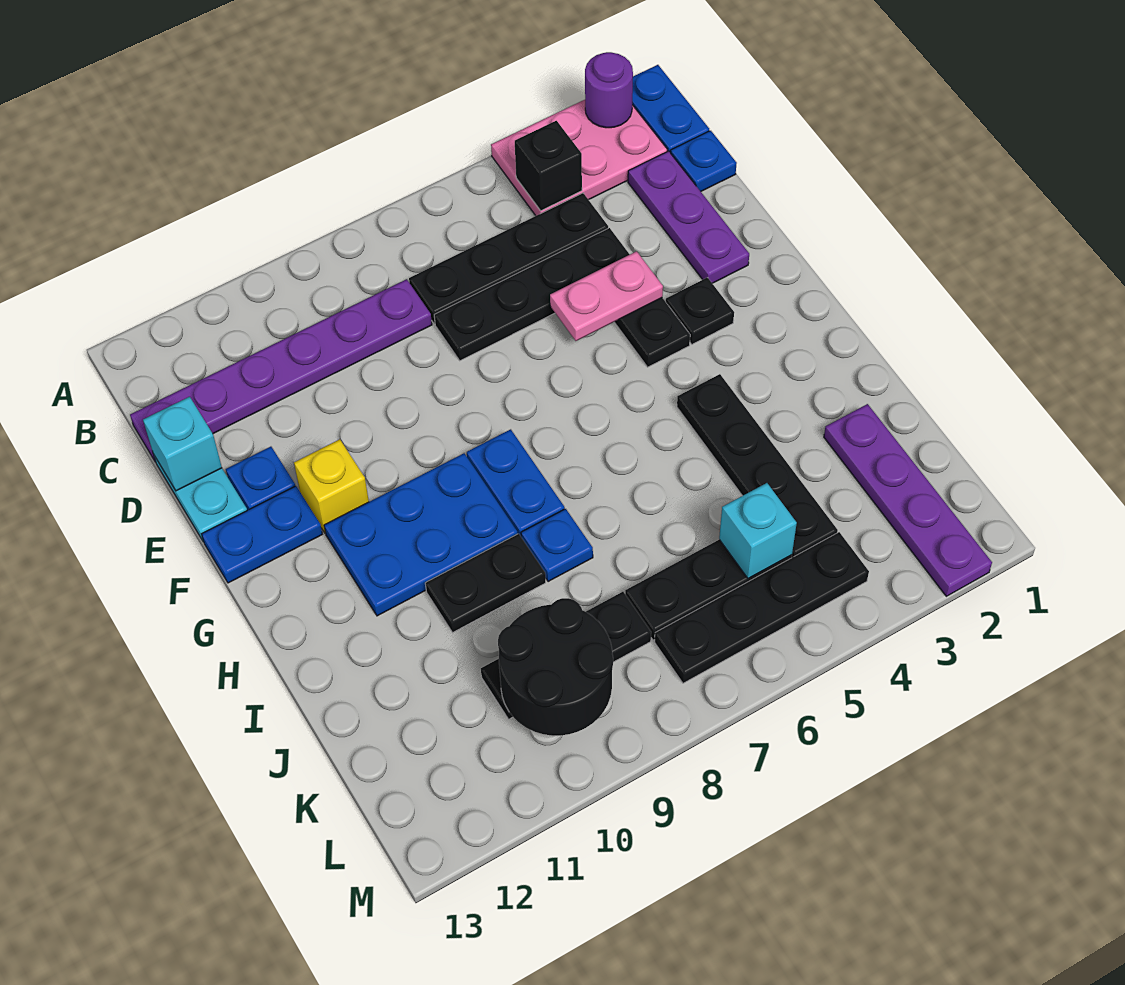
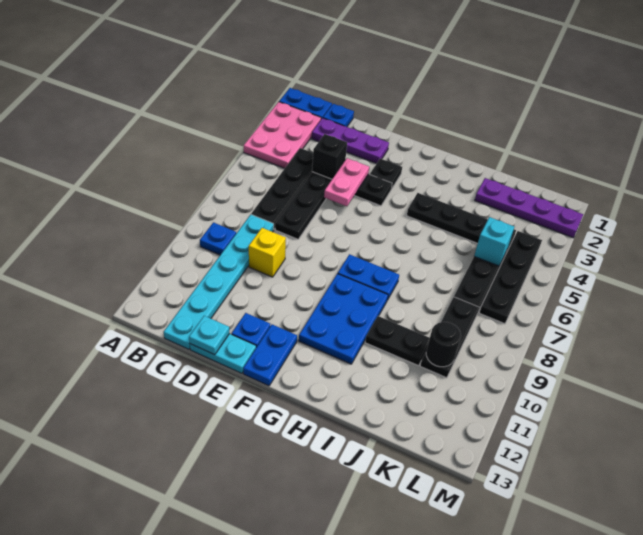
purple 1x1 round brick [585,52,633,128] -> none
black 1x1 brick [515,121,582,211] -> black 1x1 brick moved to [312,134,347,179]
purple 1x6 plate [130,279,432,462] -> cyan 1x6 plate [164,215,274,349]
cyan 1x1 brick [143,397,222,491] -> cyan 1x1 plate [189,316,230,355]
yellow 1x1 brick [294,439,369,533] -> yellow 1x1 brick moved to [249,228,286,277]
blue 1x1 plate [521,509,593,582] -> blue 1x1 plate moved to [200,222,236,255]
black 1x2 plate [425,534,546,633] -> black 1x2 plate turned to [365,316,430,366]
black 2x2 round brick [498,598,613,736] -> black 1x1 round brick [426,322,461,367]

